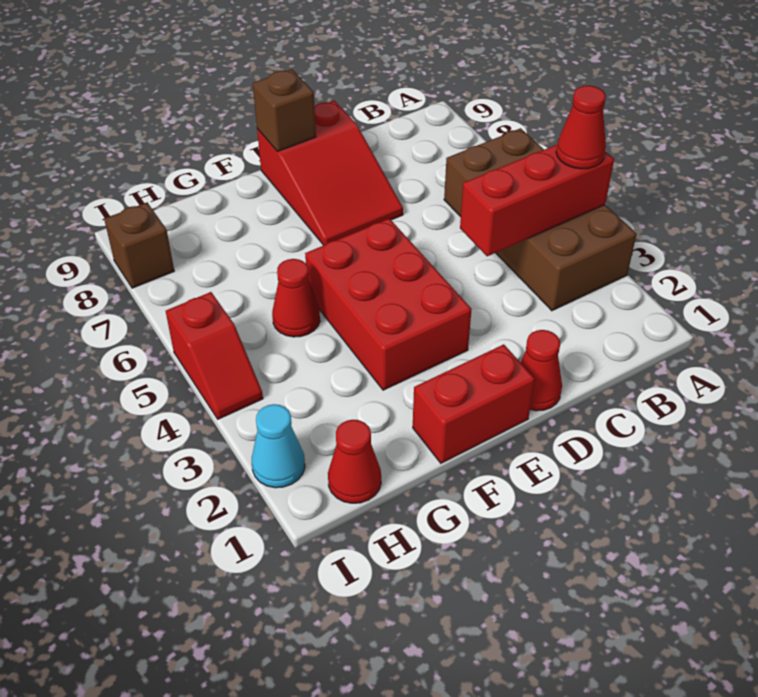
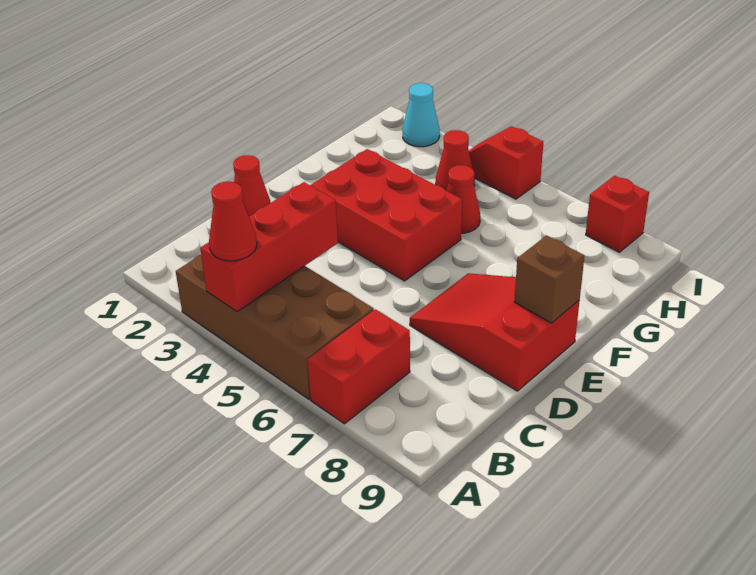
red 1x2 brick [413,344,535,463] -> red 1x2 brick moved to [308,309,410,424]
red 1x1 cone [328,420,381,503] -> red 1x1 cone moved to [436,130,475,190]
brown 1x1 brick [104,203,174,288] -> red 1x1 brick [586,176,649,252]

